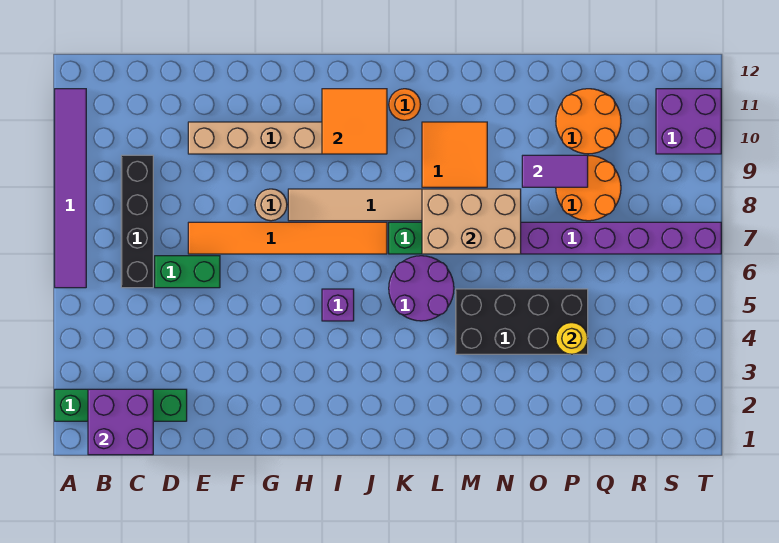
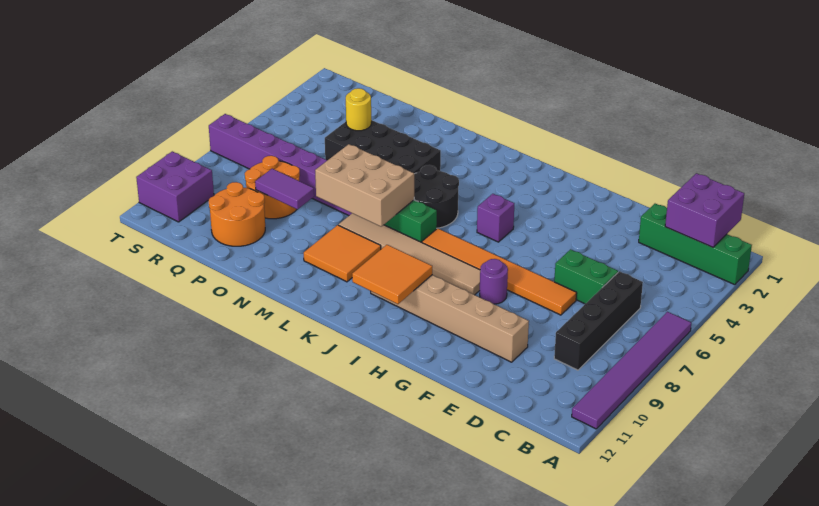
tan 1x1 round brick [255,189,287,221] -> purple 1x1 round brick [480,259,508,304]
purple 2x2 round brick [389,256,454,321] -> black 2x2 round brick [414,165,459,228]
orange 1x1 round brick [389,89,420,120] -> none

